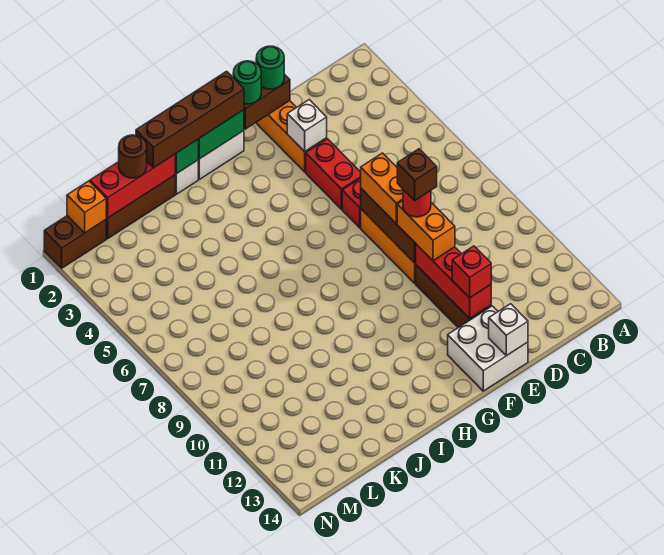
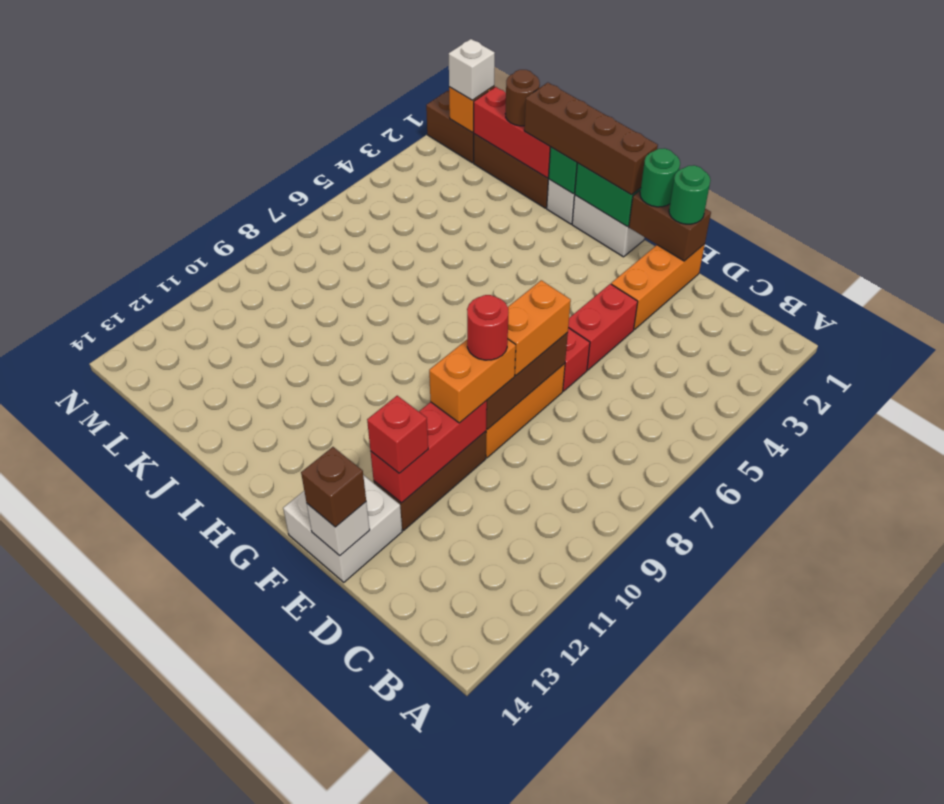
white 1x1 brick [287,100,327,151] -> white 1x1 brick moved to [449,39,495,100]
brown 1x1 brick [397,149,437,200] -> brown 1x1 brick moved to [301,447,366,527]

